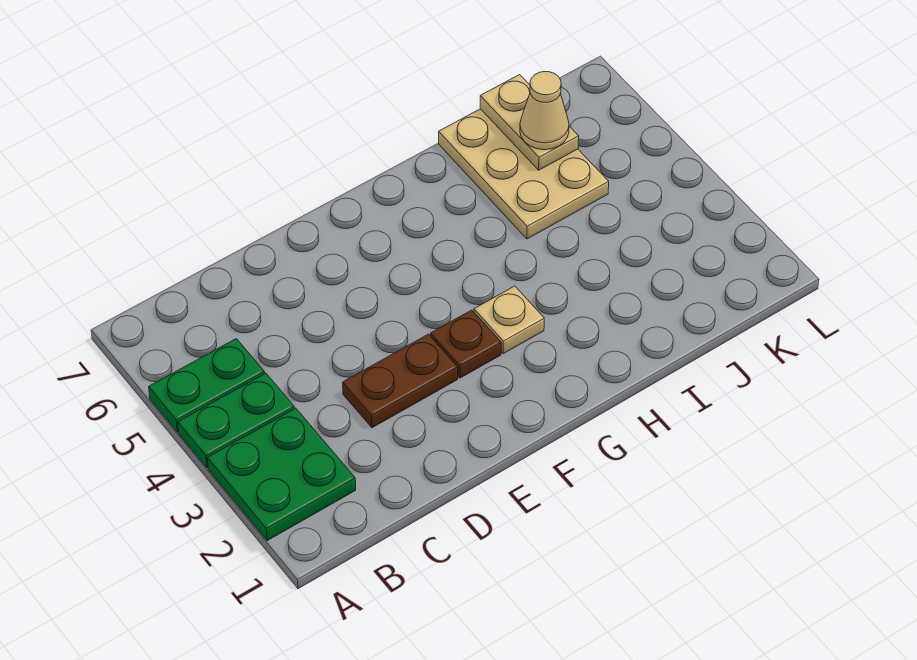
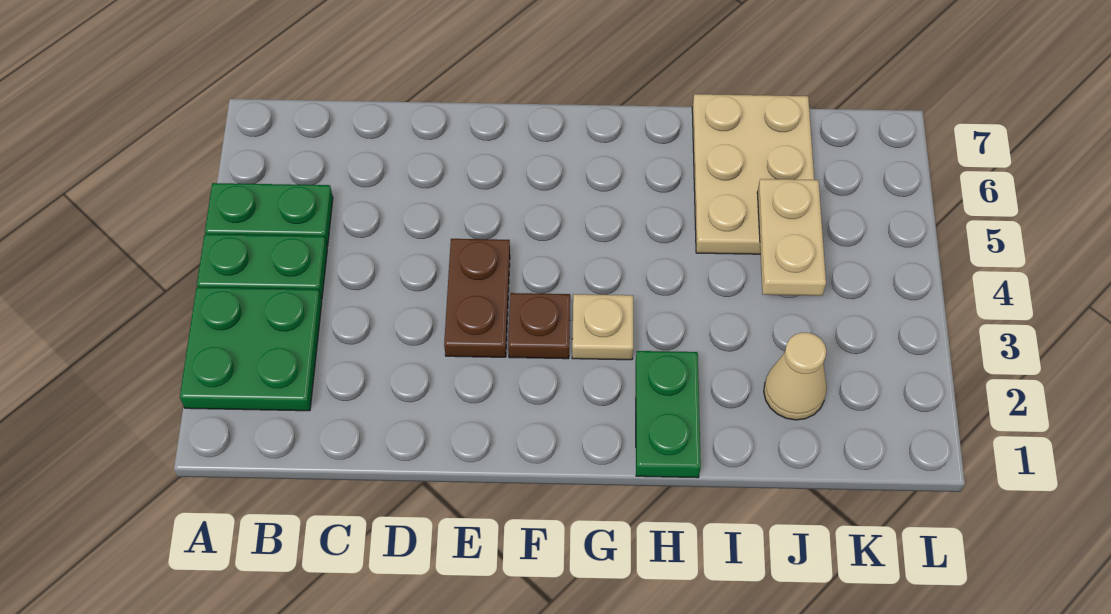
brown 1x2 plate [343,334,458,428] -> brown 1x2 plate turned to [444,239,510,357]
none -> green 1x2 plate [636,351,701,478]
tan 1x2 plate [480,75,579,170] -> tan 1x2 plate moved to [757,179,826,296]
tan 1x1 cone [520,72,569,150] -> tan 1x1 cone moved to [764,332,827,420]

